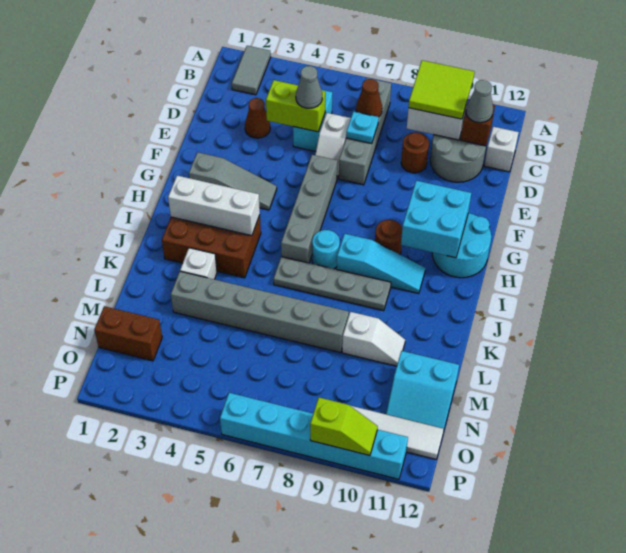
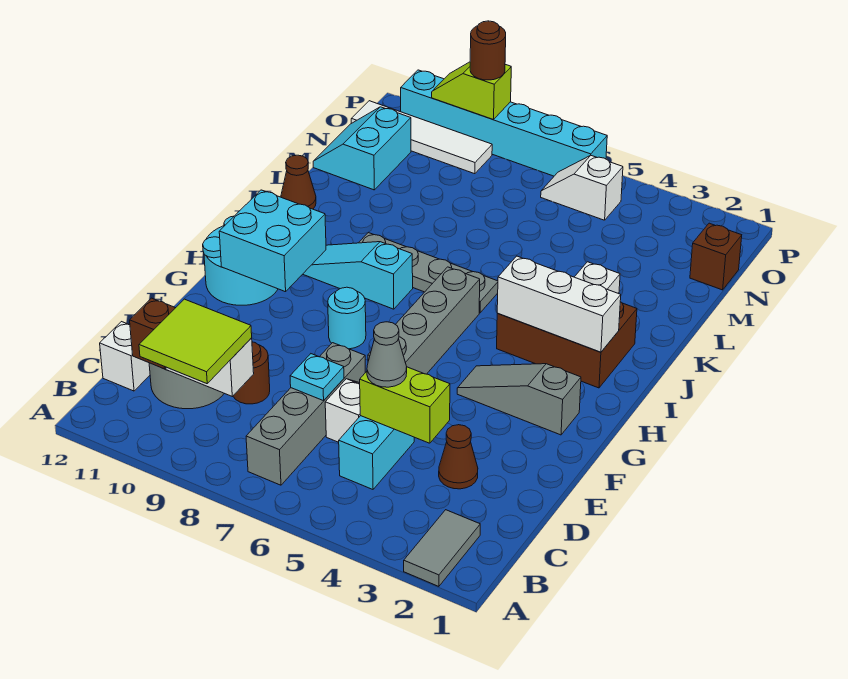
brown 1x1 cone [356,79,382,117] -> brown 1x1 cone moved to [281,155,316,209]
grey 1x1 cone [466,80,493,123] -> none
brown 1x1 round brick [375,220,402,254] -> brown 1x1 round brick moved to [470,21,506,80]
cyan 1x1 round brick [312,230,340,269] -> cyan 1x1 round brick moved to [328,287,366,349]
grey 1x6 brick [171,271,349,353] -> none
white 1x2 slope [342,312,405,366] -> white 1x2 slope moved to [541,155,623,220]
cyan 2x2 slope [386,351,459,429] -> cyan 2x2 slope turned to [313,107,411,190]
brown 1x2 brick [94,306,162,361] -> brown 1x1 brick [690,223,742,290]

